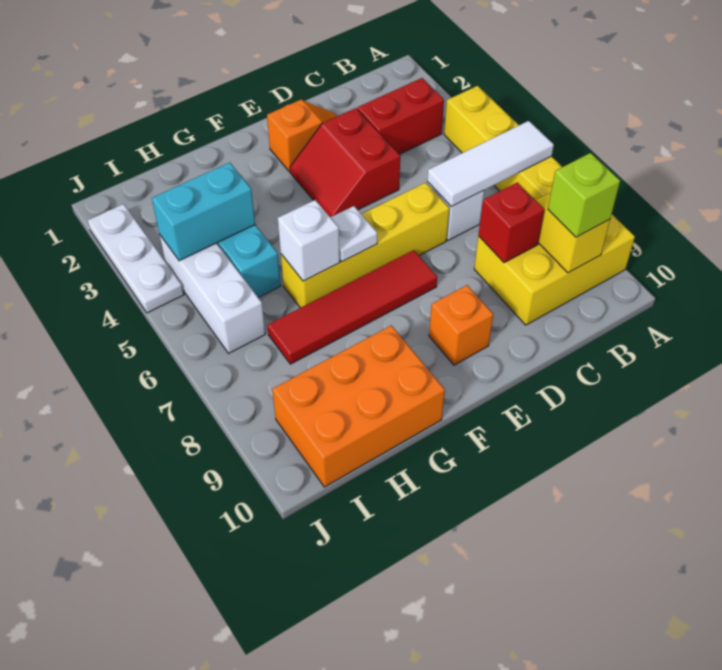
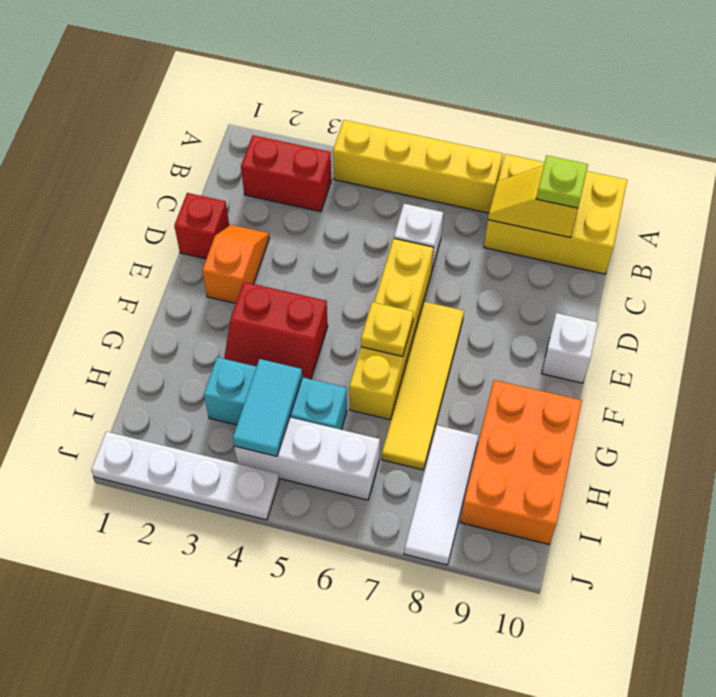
white 1x3 tile [427,121,554,207] -> white 1x3 tile moved to [404,425,479,565]
yellow 2x3 brick [474,215,635,325] -> yellow 2x3 brick turned to [484,154,627,274]
red 1x2 brick [357,78,444,154] -> red 1x2 brick turned to [241,135,331,212]
lime 1x1 brick [548,153,620,237] -> lime 1x1 plate [536,156,588,208]
red 1x1 brick [478,182,544,263] -> red 1x1 brick moved to [174,193,229,259]
red 2x2 slope [290,108,400,217] -> red 2x2 slope moved to [224,282,328,379]
red 1x4 tile [267,250,437,364] -> yellow 1x4 tile [382,302,464,470]
orange 1x1 brick [429,285,493,365] -> none
white 1x1 plate [330,206,377,262] -> yellow 1x1 plate [361,302,414,356]
white 1x1 brick [278,200,340,281] -> white 1x1 brick moved to [542,313,598,383]
cyan 1x2 brick [152,163,255,261] -> cyan 1x2 tile [233,359,302,456]
white 1x3 plate [88,204,184,313] -> white 1x4 plate [91,432,279,520]

